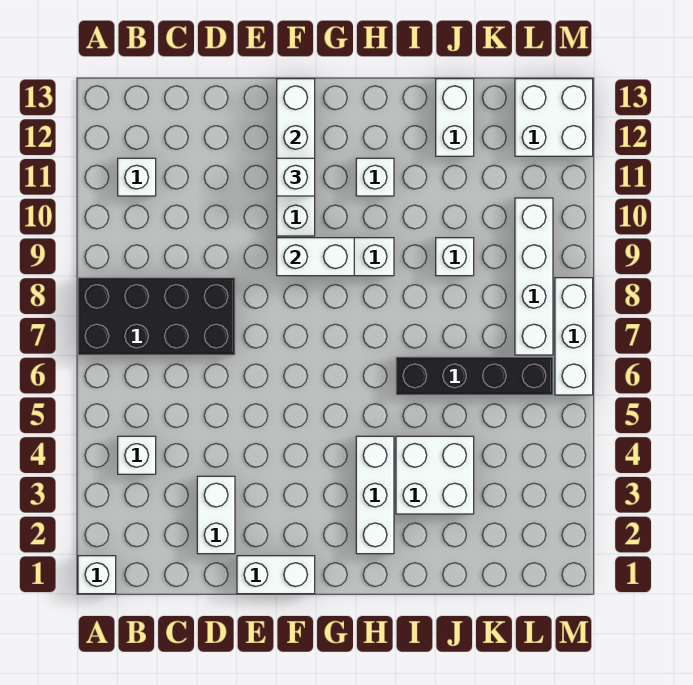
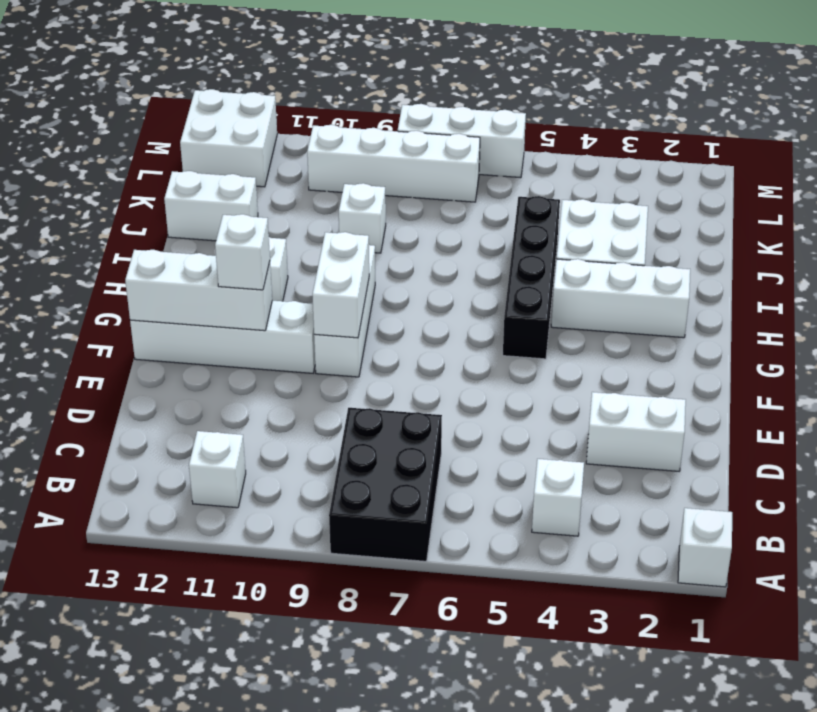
black 2x4 brick [78,278,235,355] -> black 2x3 brick [329,408,442,561]
white 1x2 brick [237,556,315,594] -> none
black 1x4 brick [396,357,553,395] -> black 1x4 brick moved to [503,196,560,359]

